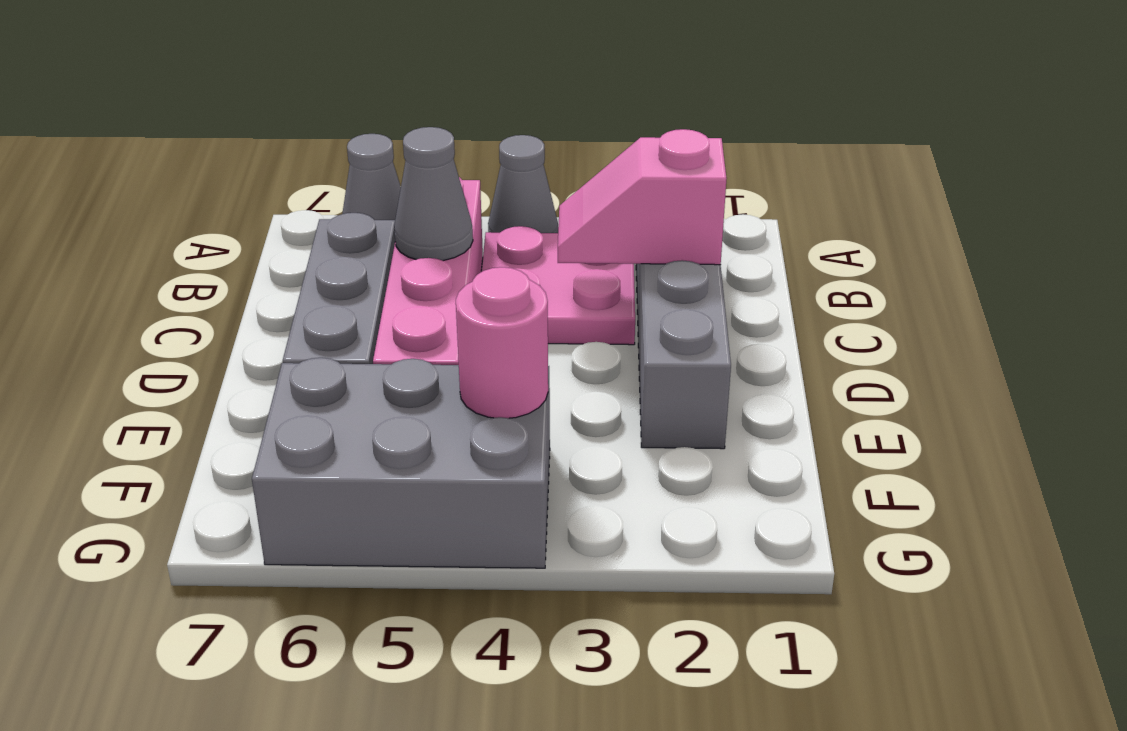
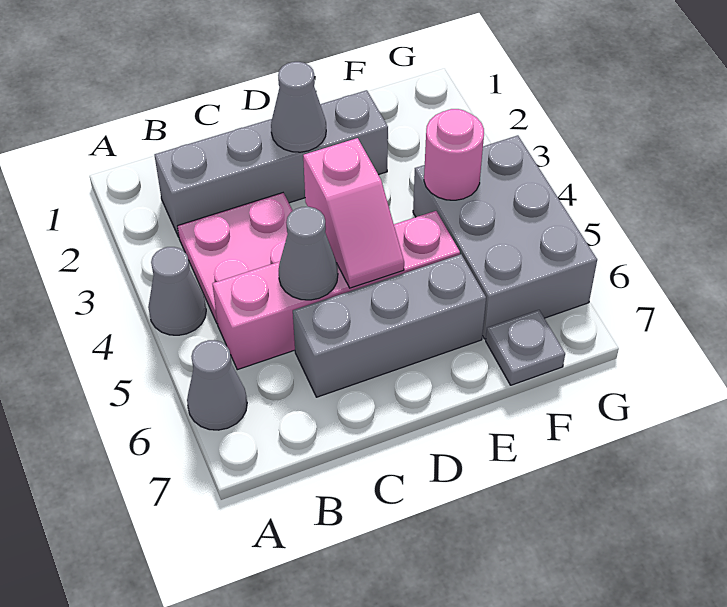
pink 1x2 slope [558,129,727,265] -> pink 1x2 slope moved to [303,138,404,288]
none -> grey 1x1 cone [271,62,326,152]
none -> grey 1x1 plate [486,310,565,385]

